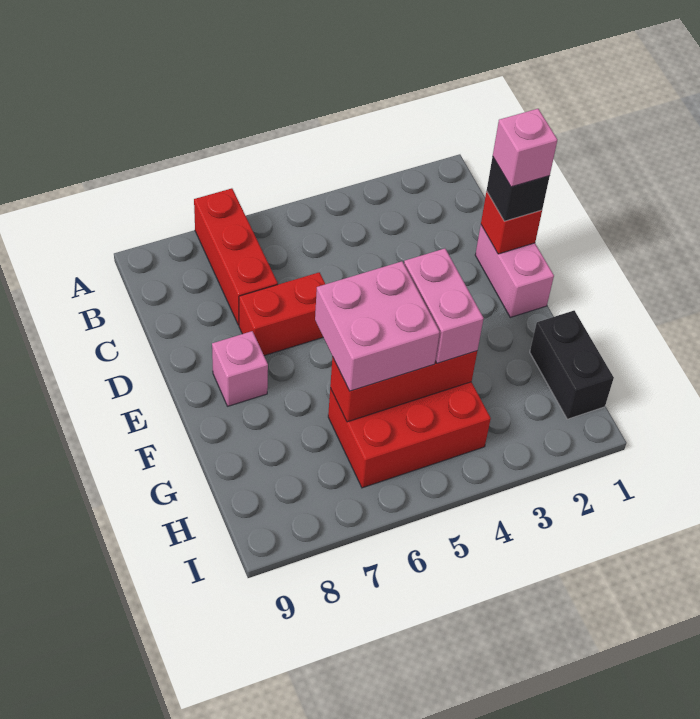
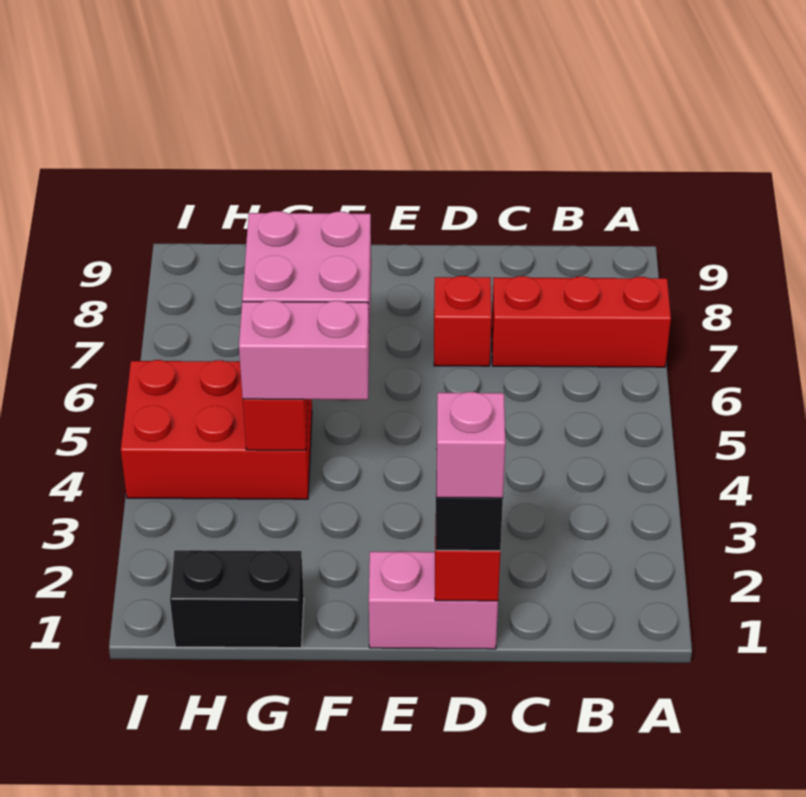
red 1x2 brick [239,272,325,356] -> red 1x1 brick [434,276,492,366]
pink 1x1 brick [212,331,268,406] -> none
red 2x3 brick [328,382,491,488] -> red 2x3 brick turned to [121,360,312,499]

